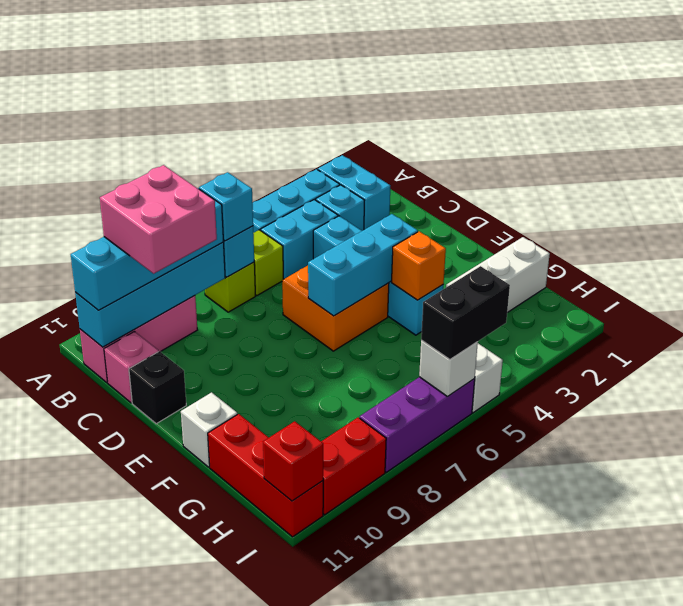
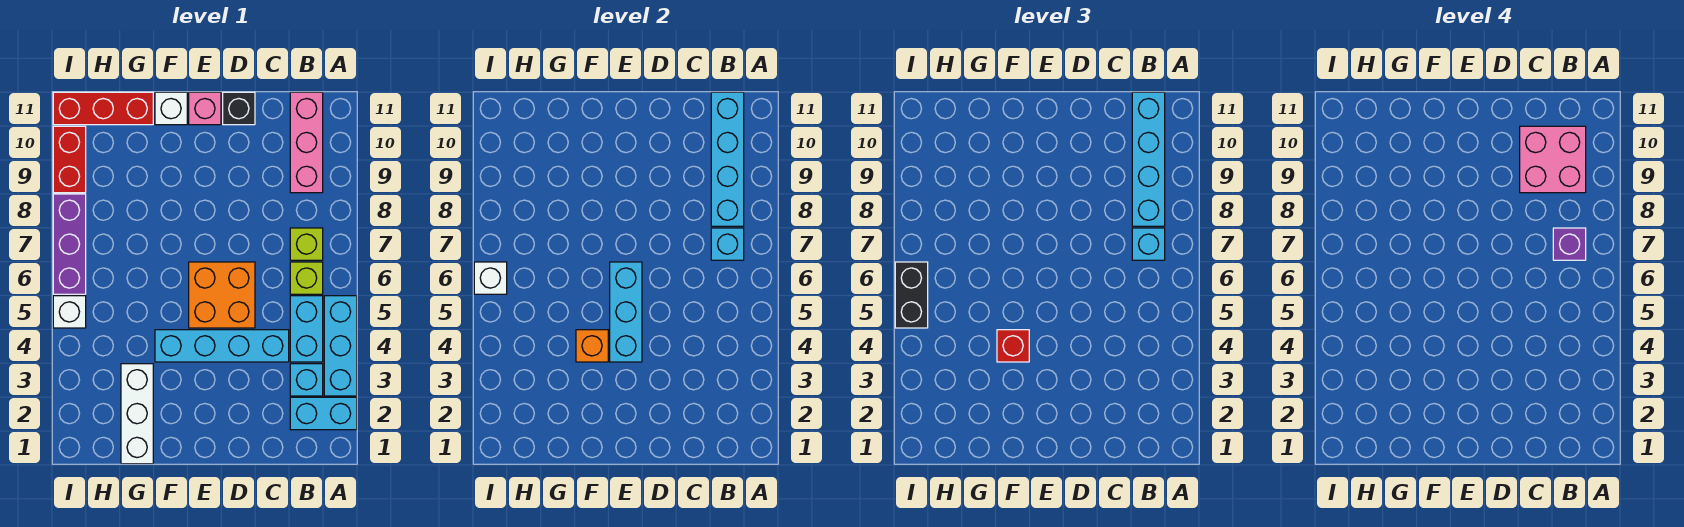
none -> purple 1x1 brick [1553,228,1586,260]
pink 1x1 brick [104,332,158,403] -> pink 1x1 brick moved to [189,92,221,125]
red 1x1 brick [263,421,323,501] -> red 1x1 brick moved to [997,330,1029,362]

